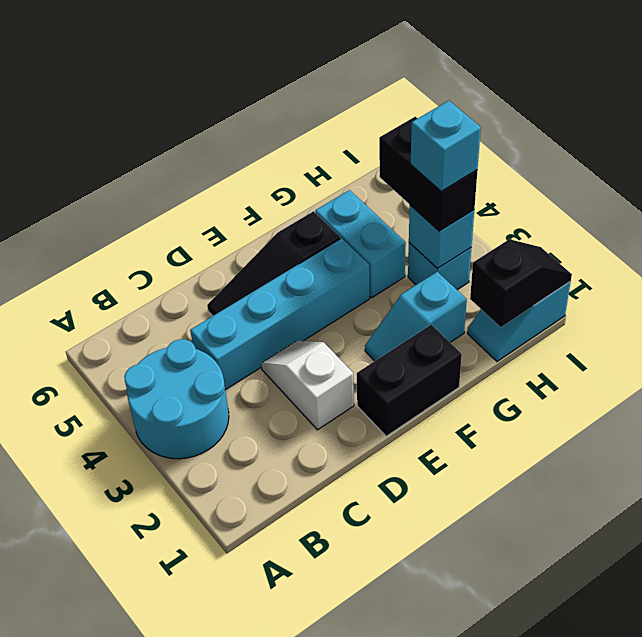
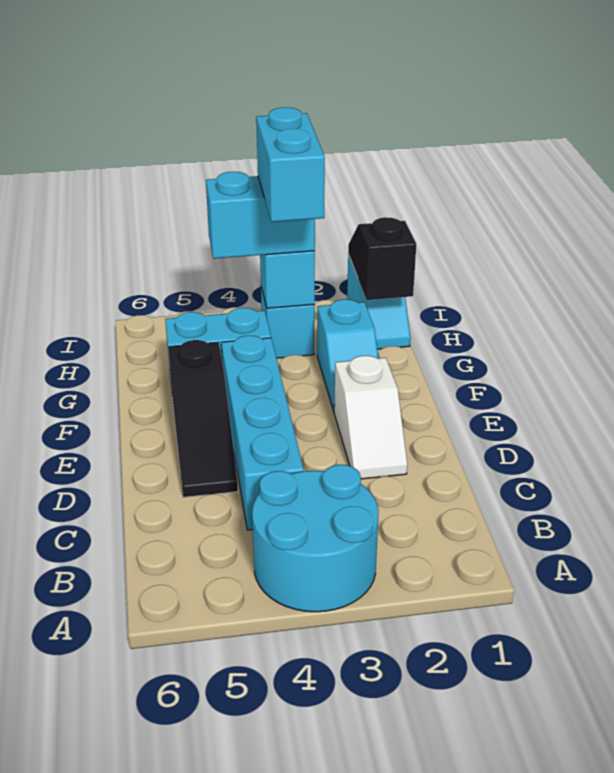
white 1x2 slope [261,341,354,430] -> white 1x2 slope turned to [334,356,407,479]
black 1x2 brick [357,325,462,436] -> none
black 1x2 brick [379,117,478,231] -> cyan 1x2 brick [206,172,315,259]
cyan 1x1 brick [411,101,481,191] -> cyan 1x2 brick [256,108,325,222]

